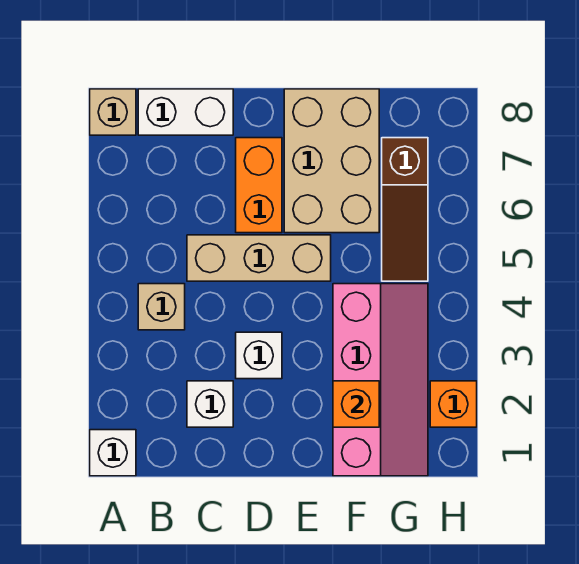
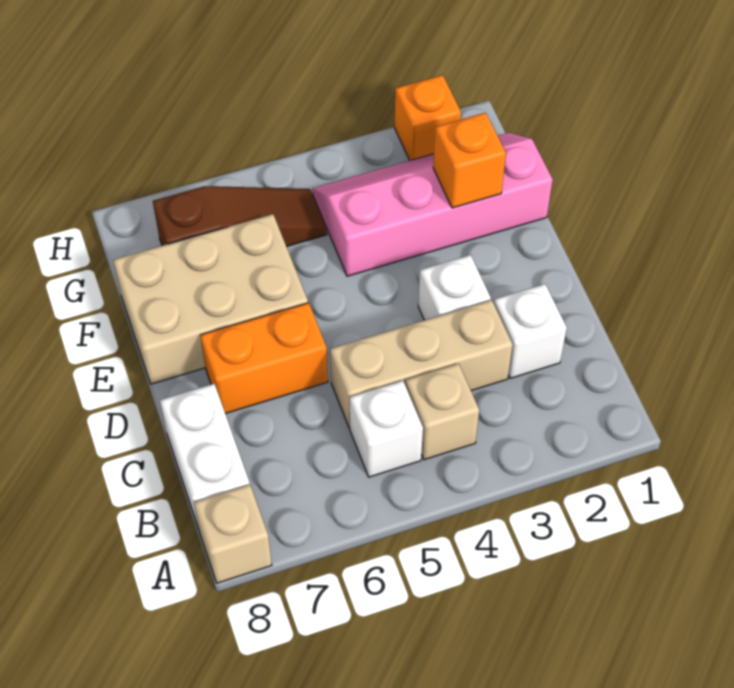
white 1x1 brick [90,430,136,476] -> white 1x1 brick moved to [350,381,423,477]
tan 1x3 brick [187,235,331,281] -> tan 1x3 brick turned to [330,300,513,428]

